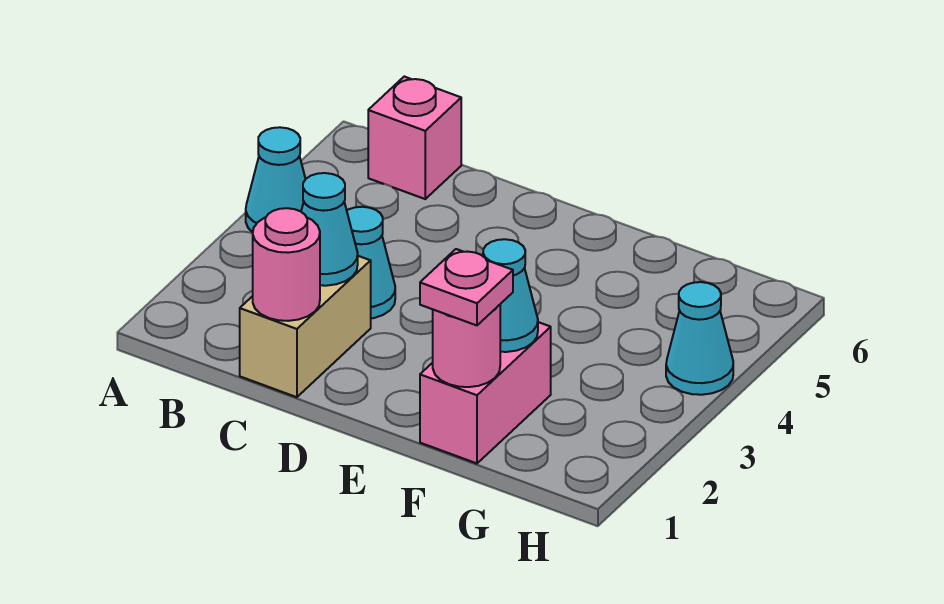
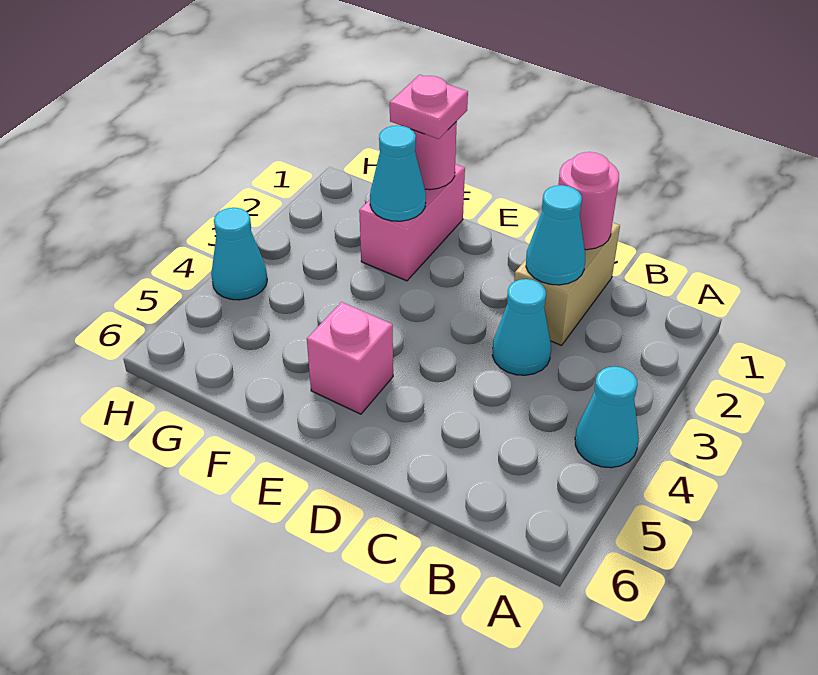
pink 1x1 brick [368,77,461,199] -> pink 1x1 brick moved to [307,302,393,414]

